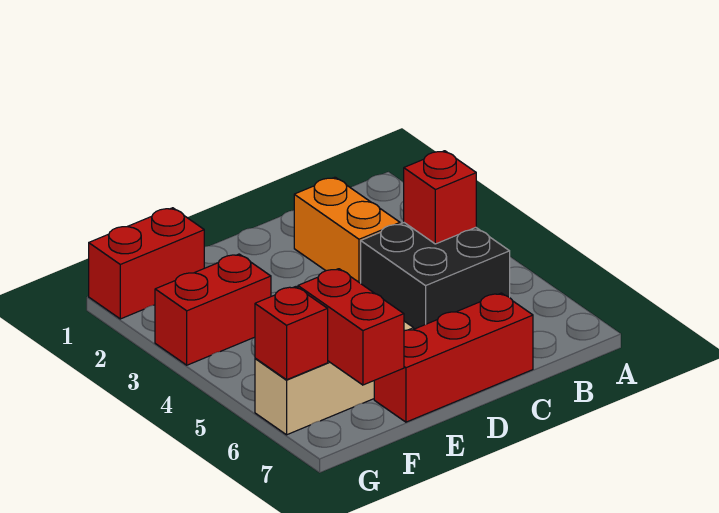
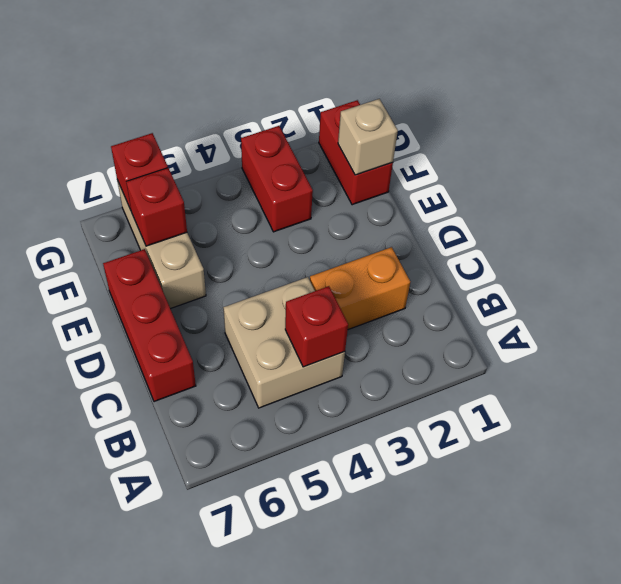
black 2x2 brick [361,223,510,329] -> tan 2x2 brick [223,277,345,408]
none -> tan 1x1 brick [338,99,398,175]
red 1x2 brick [298,269,404,385] -> red 1x1 brick [126,168,187,246]

